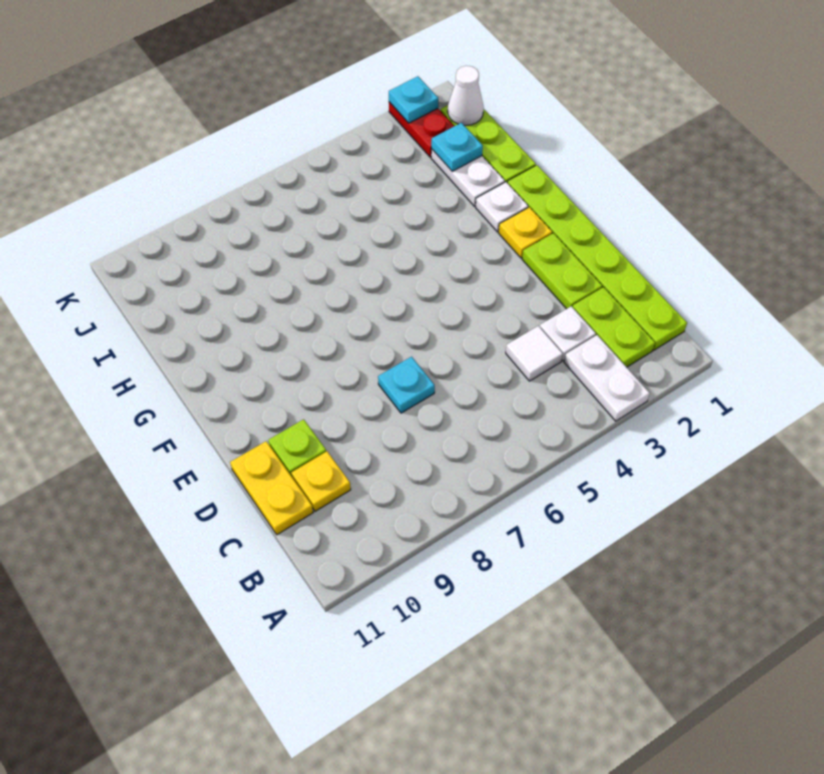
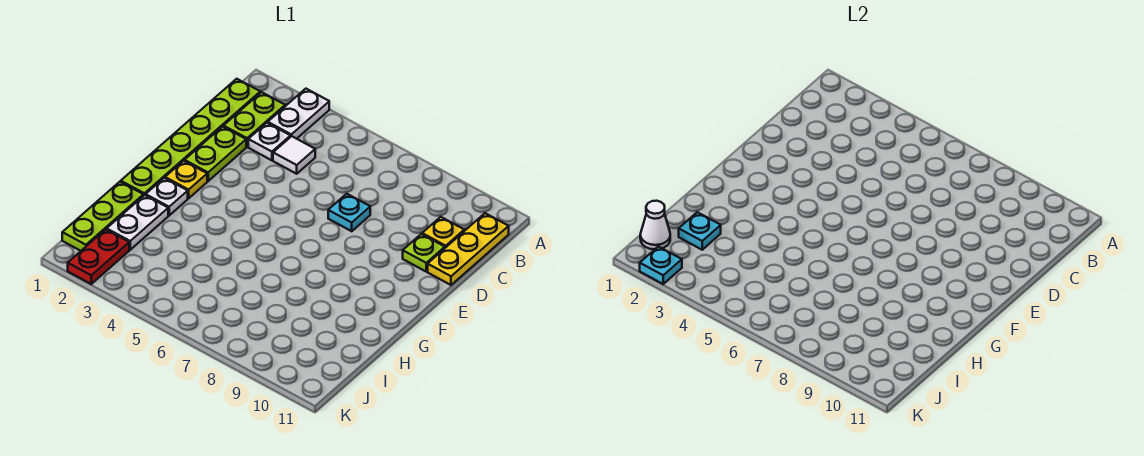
yellow 1x2 plate [230,441,313,535] -> yellow 1x3 plate [428,213,509,285]

